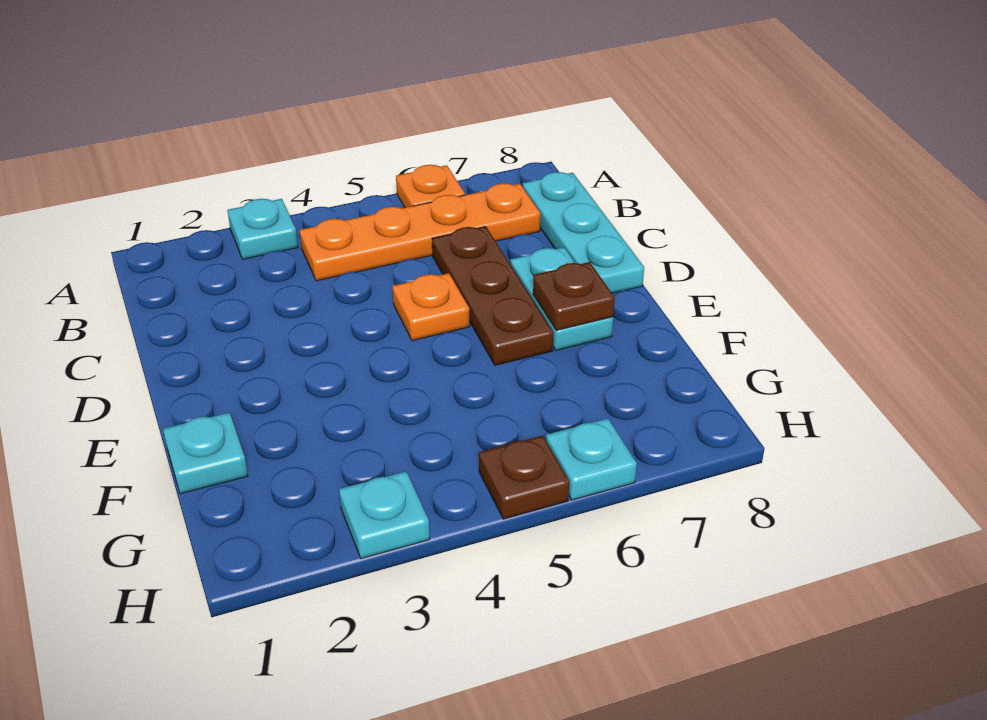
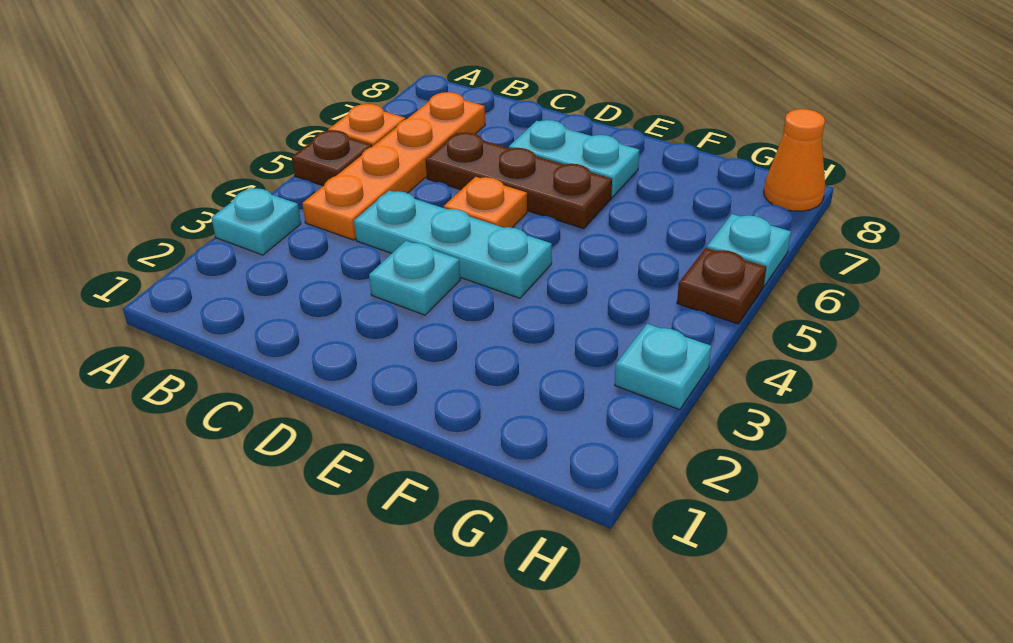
cyan 1x3 plate [523,172,644,293] -> cyan 1x3 plate moved to [354,191,552,298]
brown 1x1 plate [533,262,615,330] -> brown 1x1 plate moved to [292,130,372,186]
cyan 1x1 plate [163,413,248,494] -> cyan 1x1 plate moved to [369,241,460,315]
none -> orange 1x1 cone [764,109,825,211]

